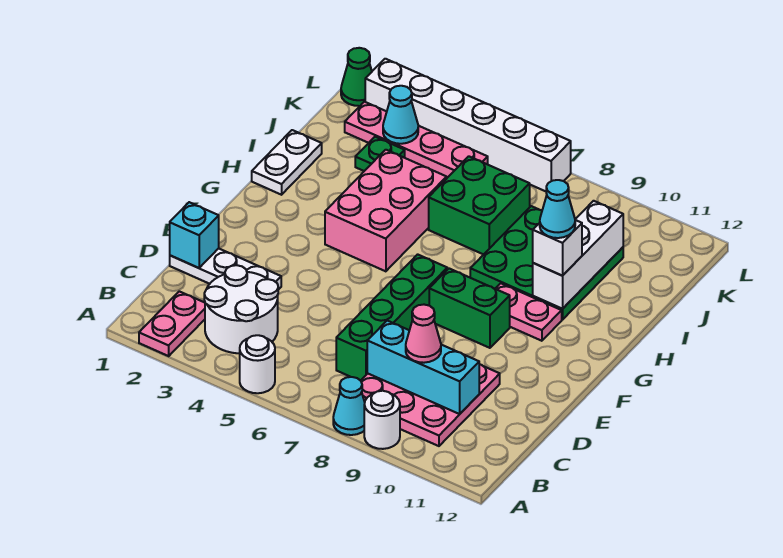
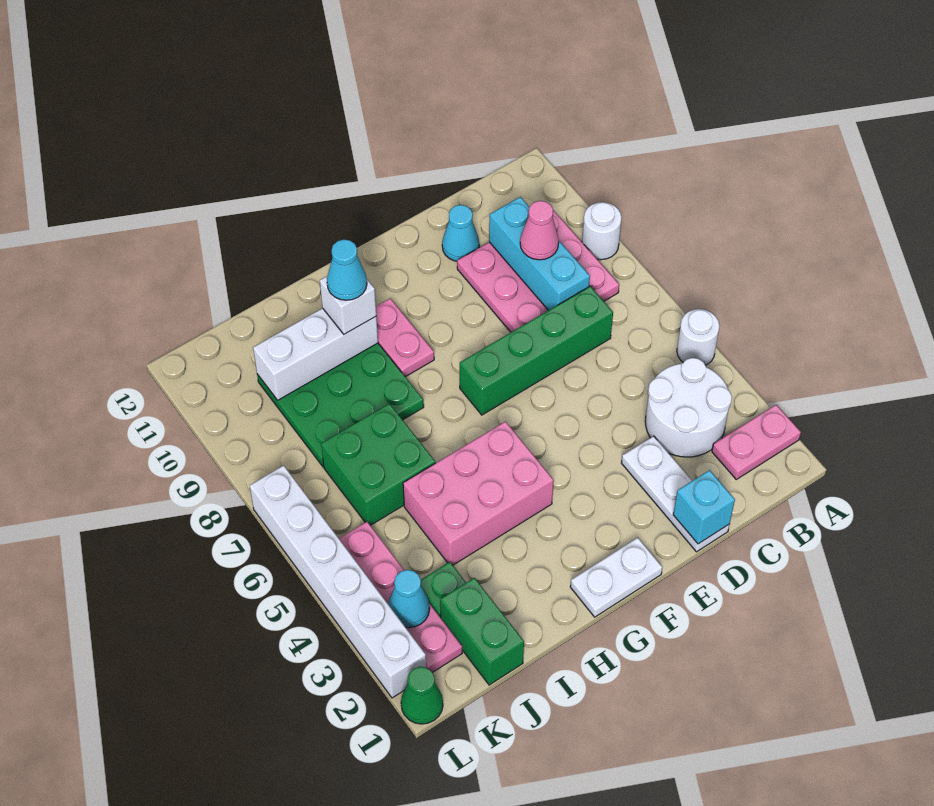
cyan 1x1 cone [333,377,365,435] -> cyan 1x1 cone moved to [442,205,479,261]
green 1x2 brick [429,269,510,348] -> green 1x2 brick moved to [440,578,524,685]
white 1x2 plate [252,130,322,195] -> white 1x2 plate moved to [570,538,662,617]

